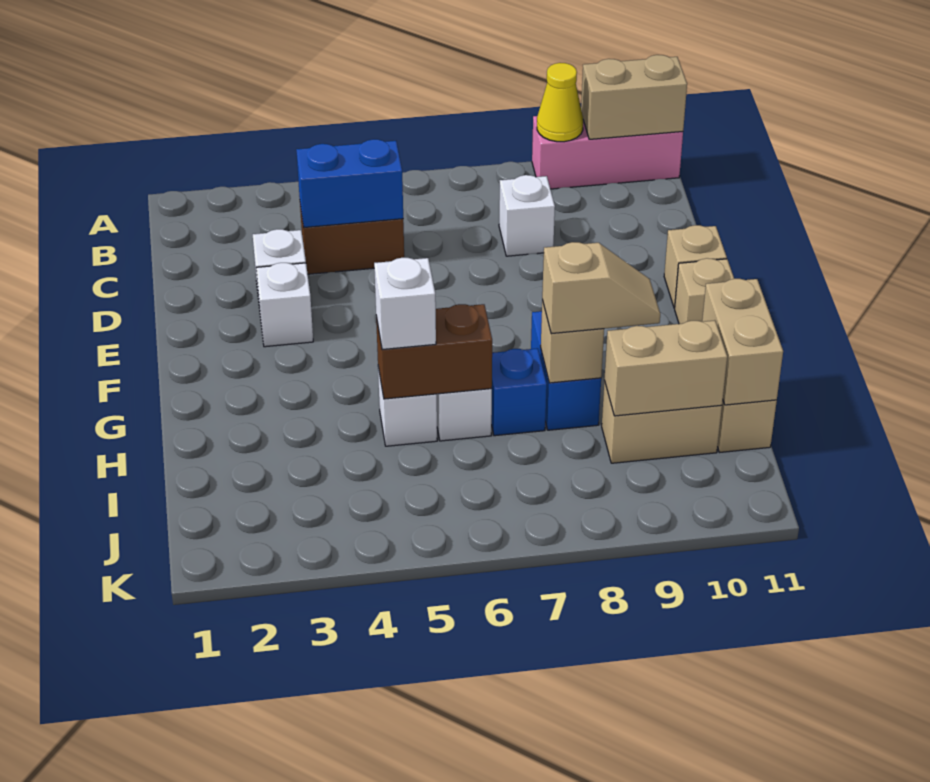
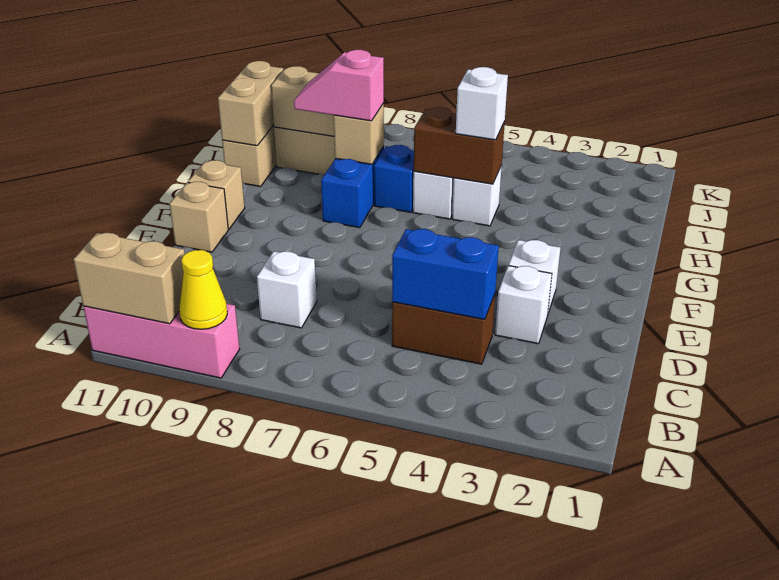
tan 1x2 slope [542,242,660,334] -> pink 1x2 slope [294,50,384,121]

